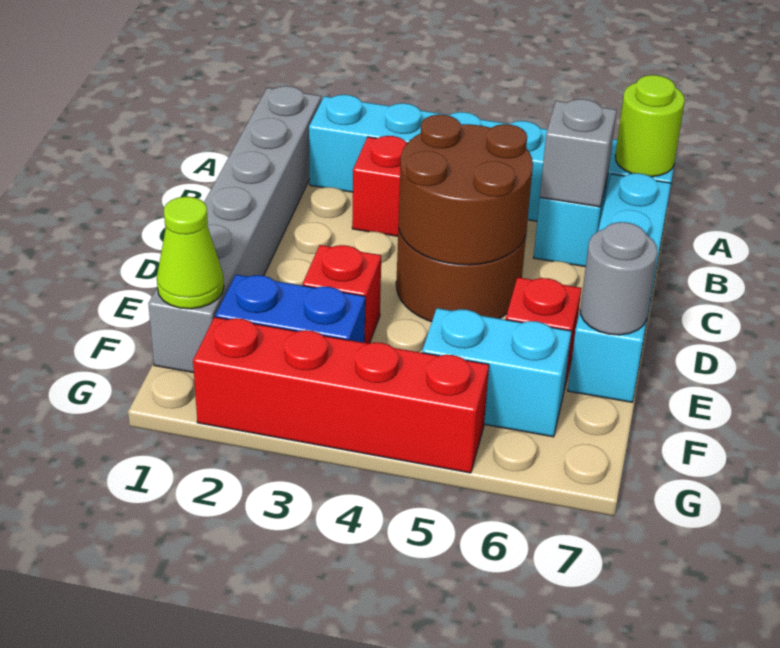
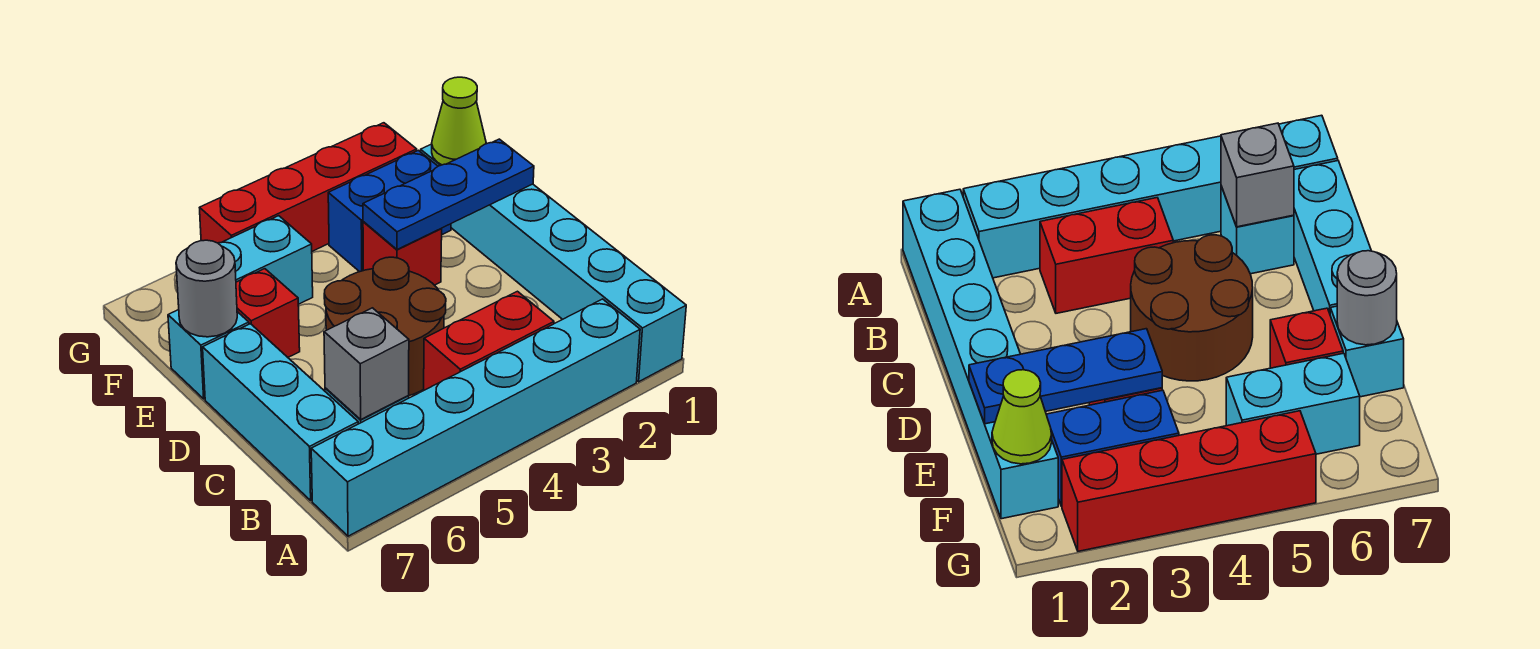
grey 1x6 brick [148,86,321,373] -> cyan 1x6 brick [421,144,686,382]
lime 1x1 round brick [615,75,685,177] -> none
brown 2x2 round brick [399,115,533,265] -> none
none -> blue 1x3 plate [363,139,534,250]

